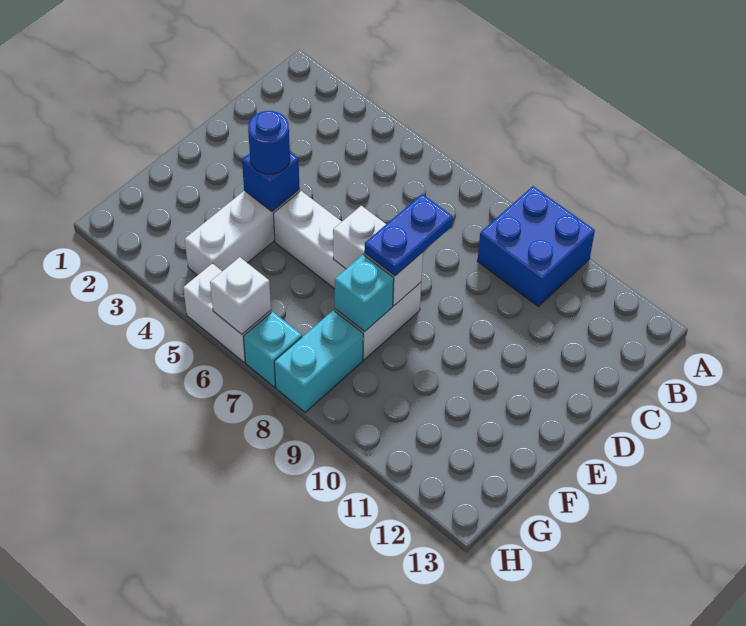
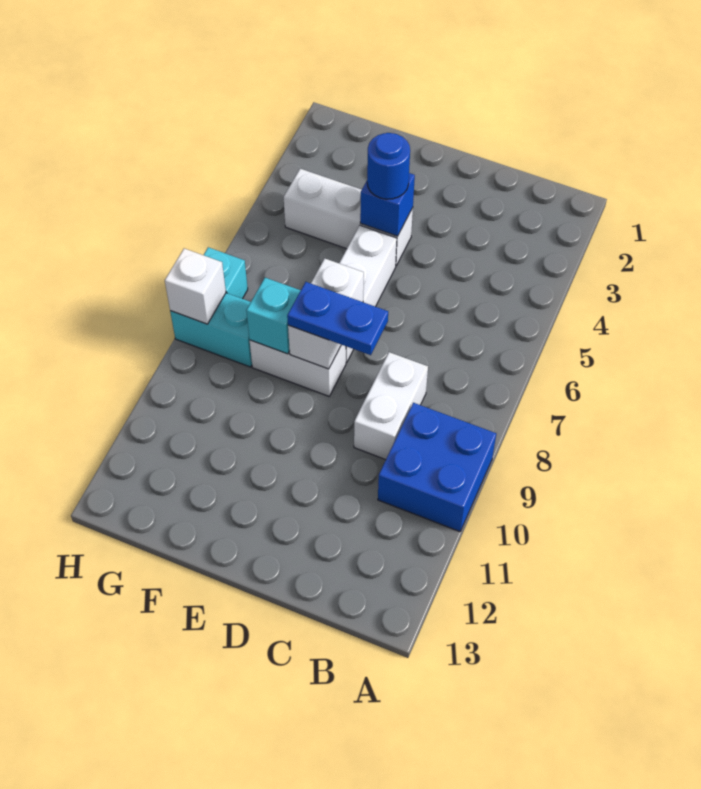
white 1x2 brick [183,263,271,362] -> white 1x2 brick moved to [354,352,428,460]
white 1x1 brick [210,257,271,334] -> white 1x1 brick moved to [165,249,226,324]

